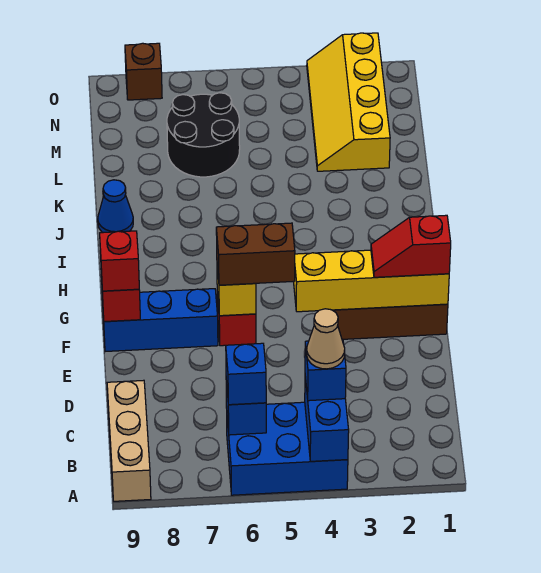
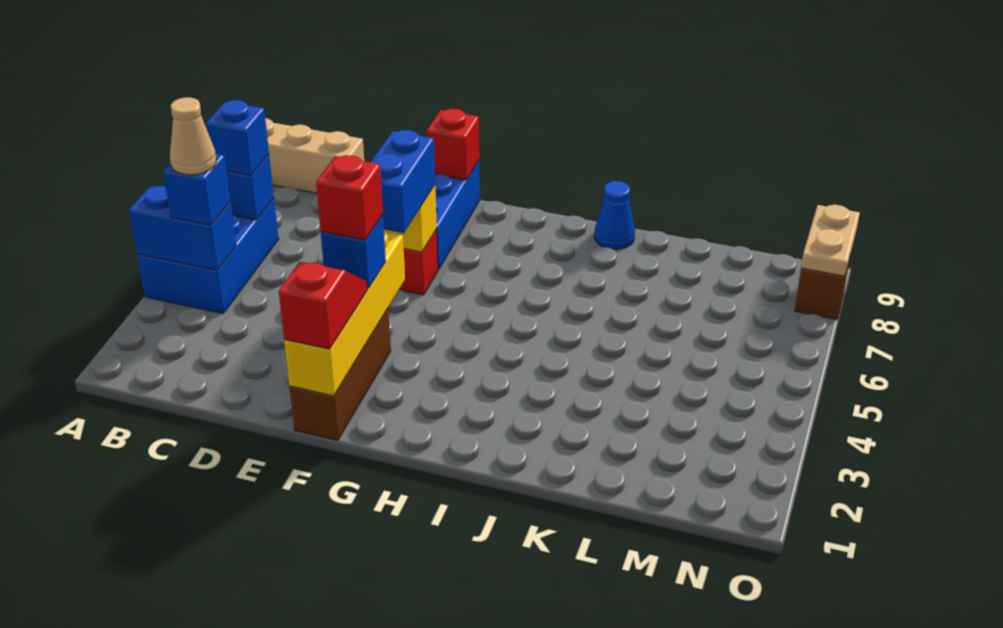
none -> blue 1x1 brick [321,215,386,288]
brown 1x2 brick [216,223,295,285] -> blue 1x2 brick [371,130,435,233]
red 1x1 brick [100,231,139,291] -> red 1x1 brick moved to [316,155,383,240]
yellow 2x4 slope [307,33,390,171] -> none
black 2x2 round brick [167,93,240,177] -> none
none -> tan 1x2 plate [801,205,860,276]

